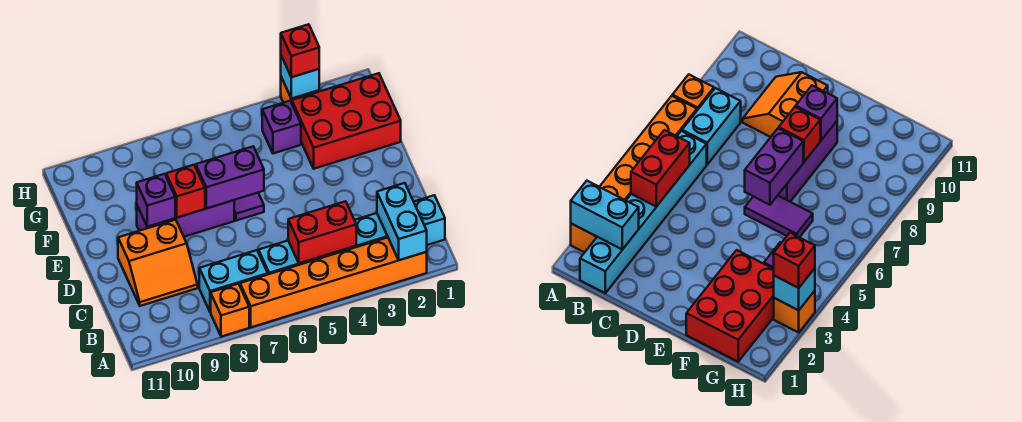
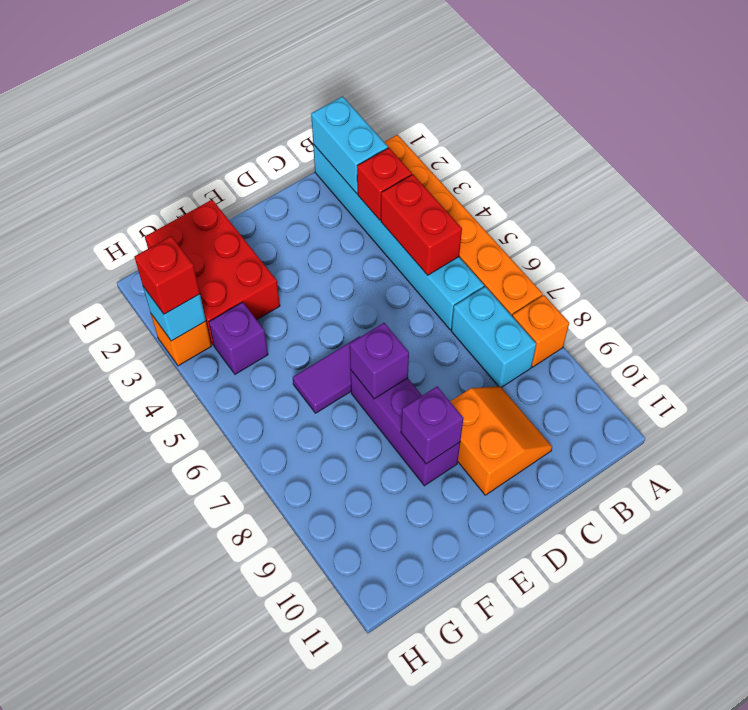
cyan 1x2 brick [377,183,427,260] -> cyan 1x2 brick turned to [311,96,388,193]
purple 1x2 brick [196,147,264,208] -> purple 1x1 brick [350,323,409,399]
red 1x1 brick [166,165,205,218] -> red 1x1 brick moved to [357,148,412,220]

